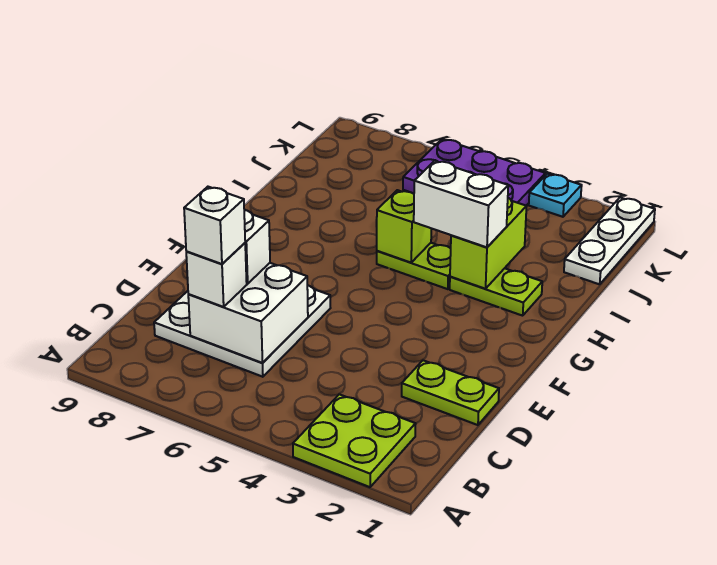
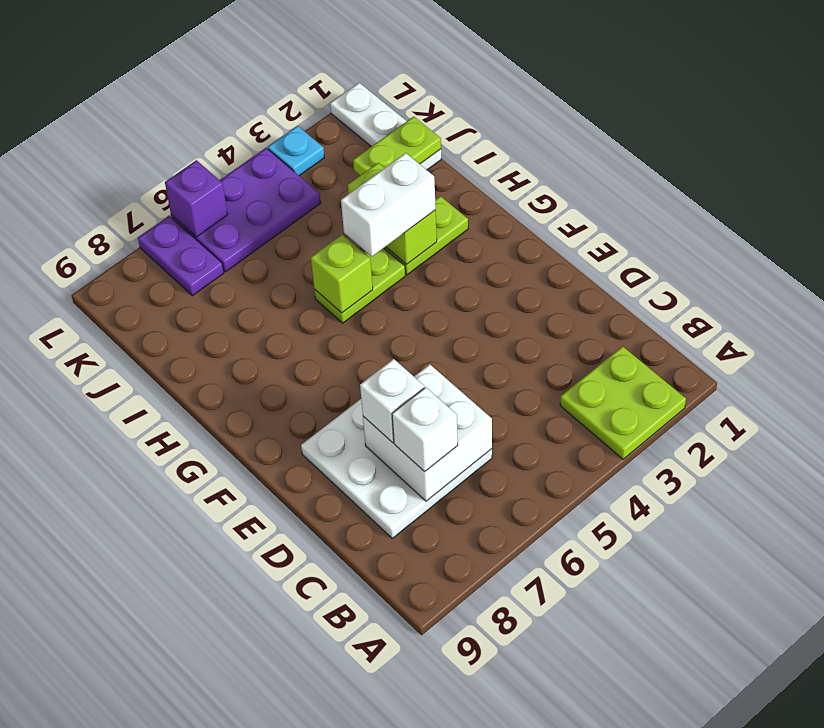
white 1x1 brick [184,187,245,264] -> none
lime 1x2 plate [402,360,499,425] -> lime 1x2 plate moved to [353,116,441,175]
none -> purple 1x2 plate [138,216,224,296]
none -> purple 1x1 brick [165,160,228,237]

